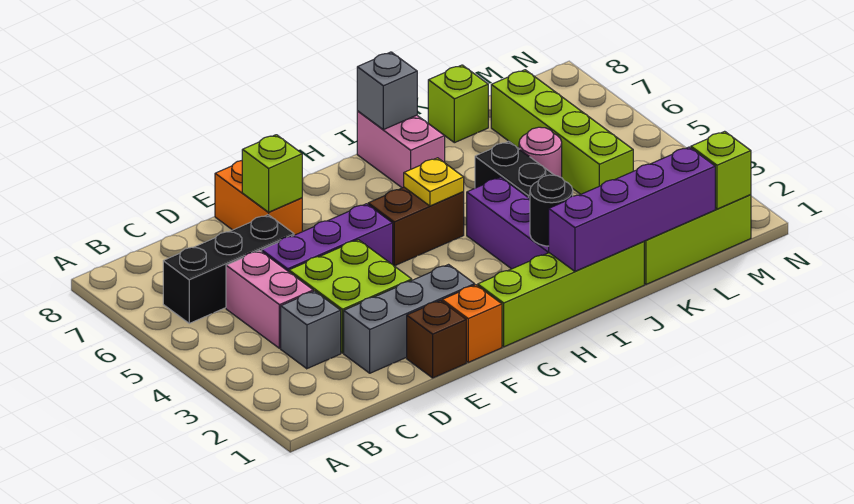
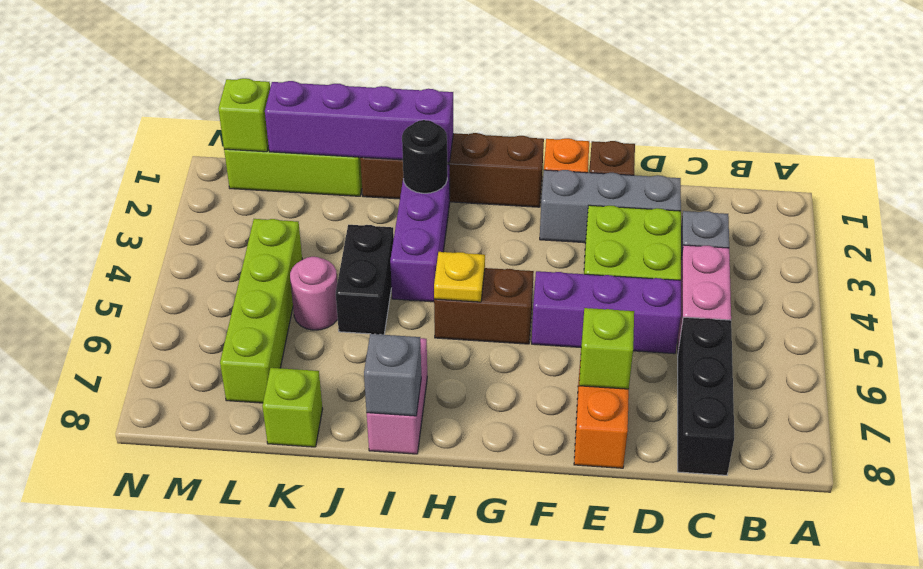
black 1x3 brick [163,215,294,323] -> black 1x3 brick turned to [678,317,734,475]
lime 1x4 brick [478,241,644,347] -> brown 1x4 brick [360,133,544,207]

